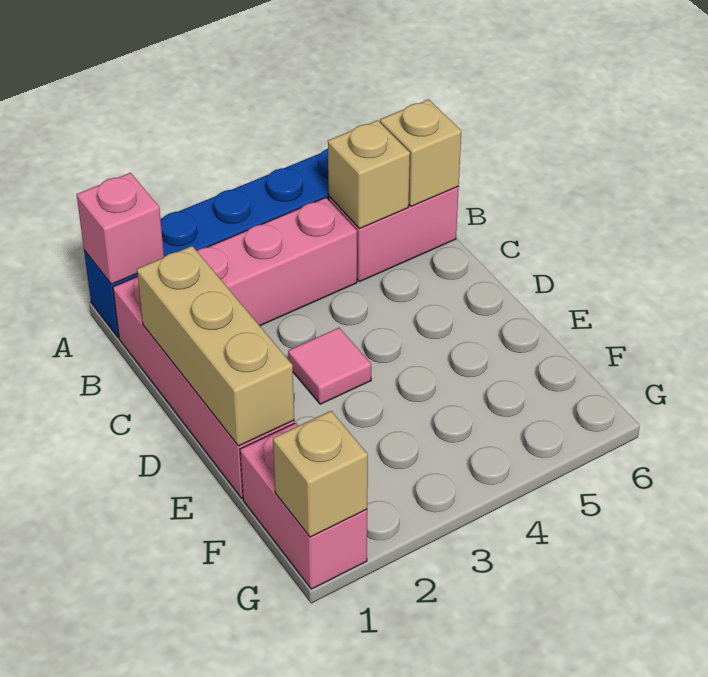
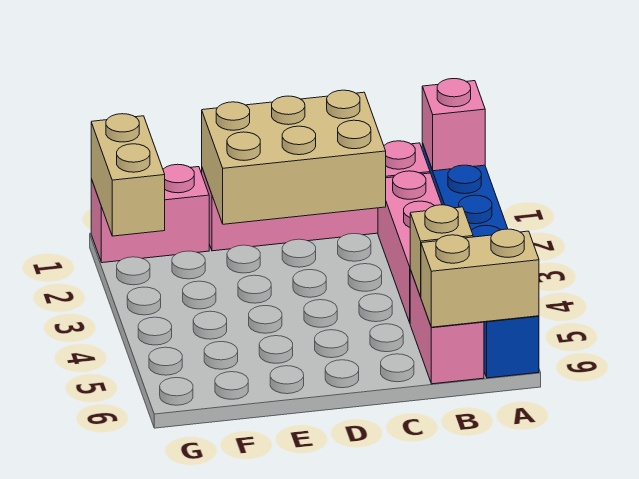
tan 1x1 brick [380,99,461,206] -> tan 1x2 brick [421,229,539,327]
tan 1x3 brick [137,246,294,446] -> tan 2x3 brick [202,90,386,224]
pink 1x1 tile [288,328,371,404] -> none
tan 1x1 brick [273,411,368,537] -> tan 1x2 brick [91,114,165,236]

